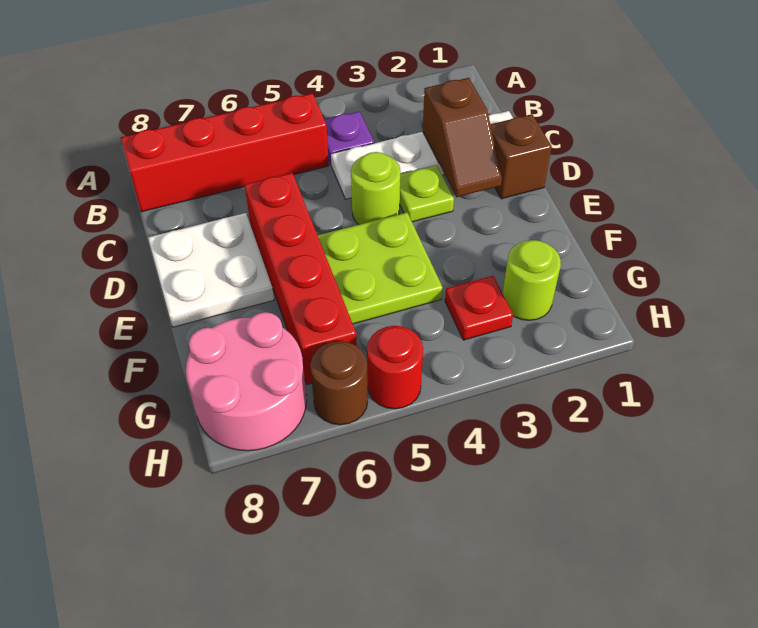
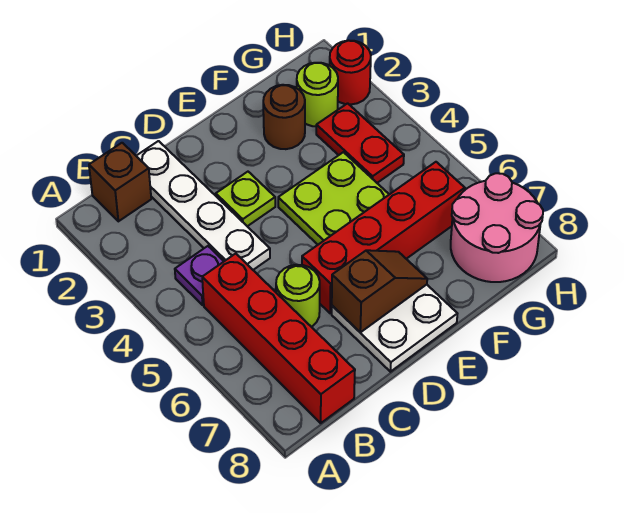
brown 1x2 slope [423,78,502,197] -> brown 1x2 slope moved to [332,250,427,332]
brown 1x1 brick [490,114,552,199] -> brown 1x1 brick moved to [89,143,151,221]
lime 1x1 round brick [351,152,401,225] -> lime 1x1 round brick moved to [276,265,320,327]
red 1x1 plate [445,276,513,340] -> red 1x2 plate [316,103,404,183]
red 1x1 round brick [367,326,423,409] -> red 1x1 round brick moved to [330,41,371,104]
brown 1x1 round brick [310,341,368,425] -> brown 1x1 round brick moved to [263,85,305,149]

